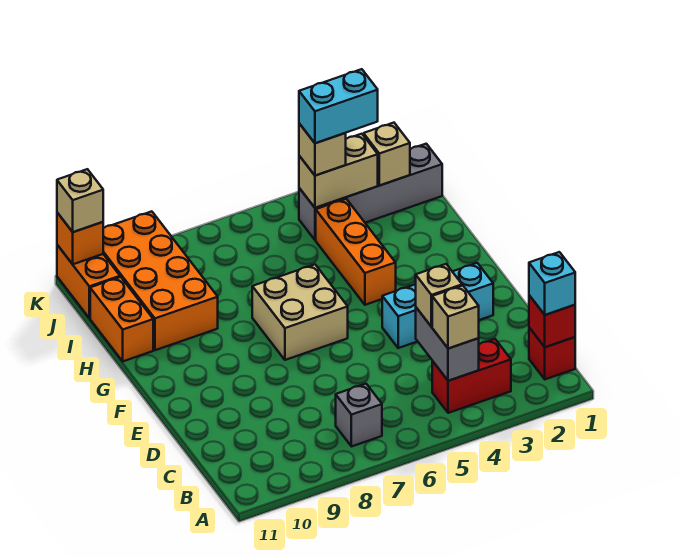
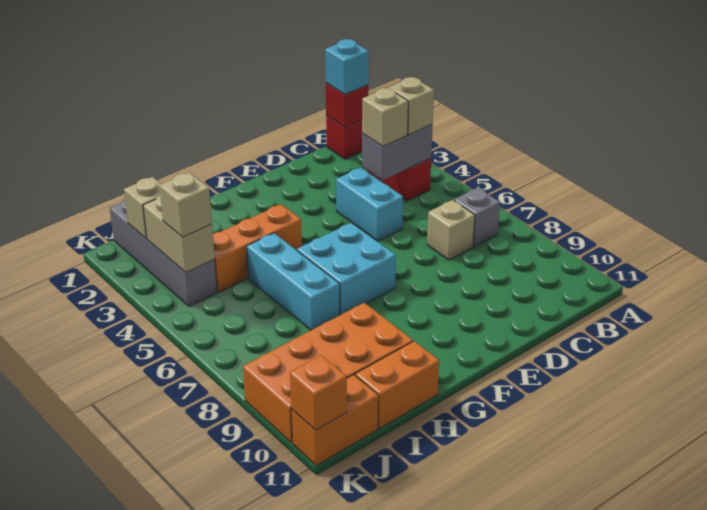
cyan 1x3 brick [382,263,493,348] -> cyan 1x3 brick moved to [247,233,340,330]
tan 2x2 brick [252,264,348,360] -> cyan 2x2 brick [297,223,396,315]
cyan 1x2 brick [299,69,378,143] -> cyan 1x2 brick moved to [336,168,403,241]
tan 1x1 brick [57,169,103,232] -> tan 1x1 brick moved to [427,200,475,260]

